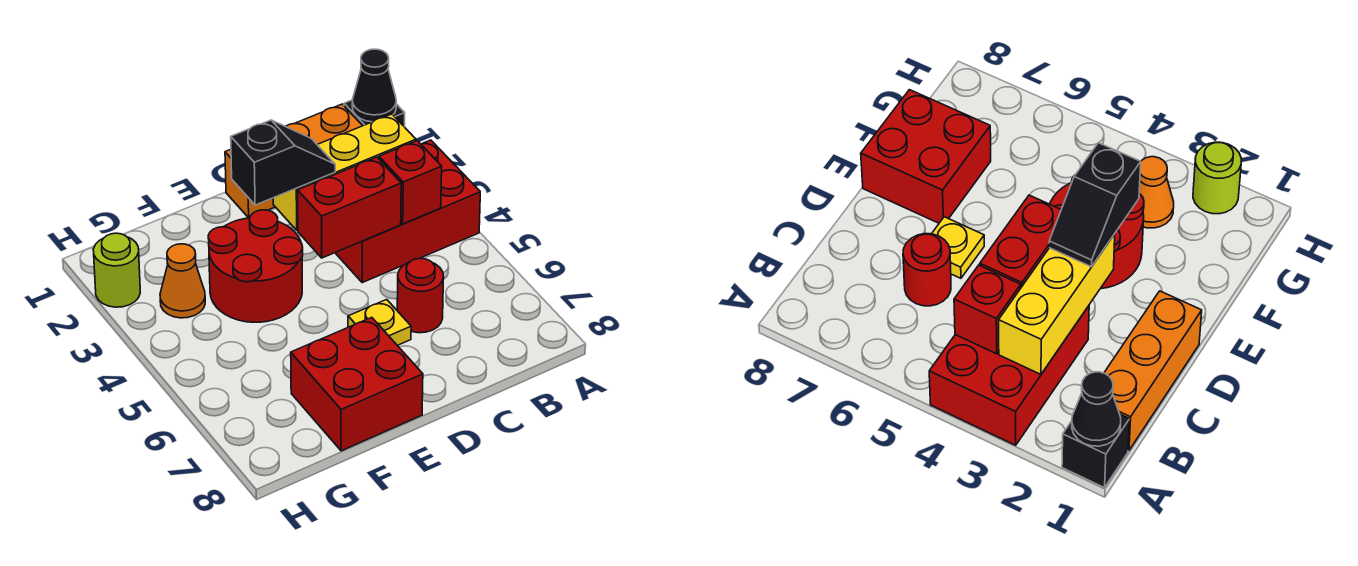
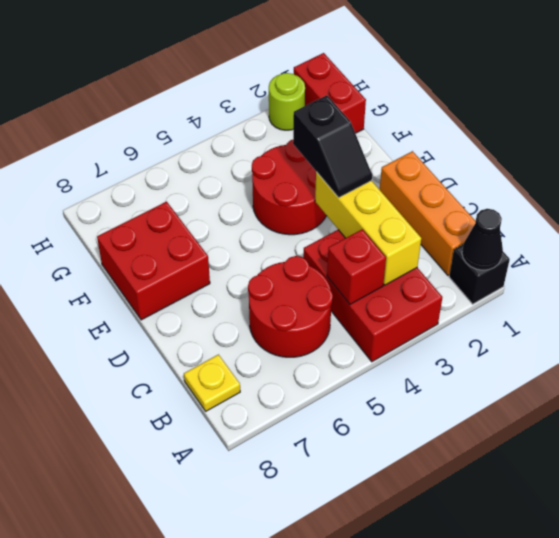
red 1x2 brick [298,157,401,258] -> red 1x2 brick moved to [294,53,366,133]
red 1x1 round brick [397,258,444,333] -> red 2x2 round brick [248,256,333,357]
yellow 1x1 plate [348,299,411,345] -> yellow 1x1 plate moved to [184,355,240,411]
orange 1x1 cone [160,244,205,318] -> none

